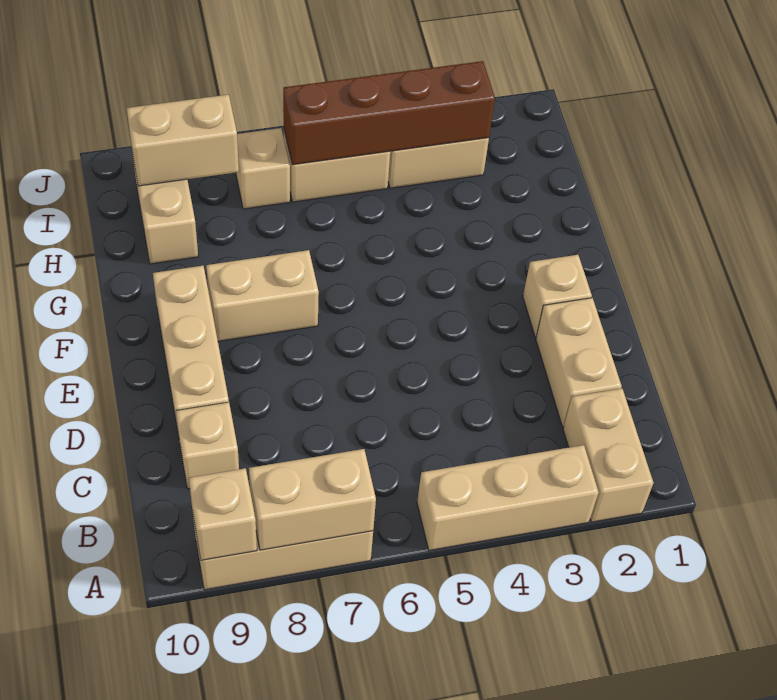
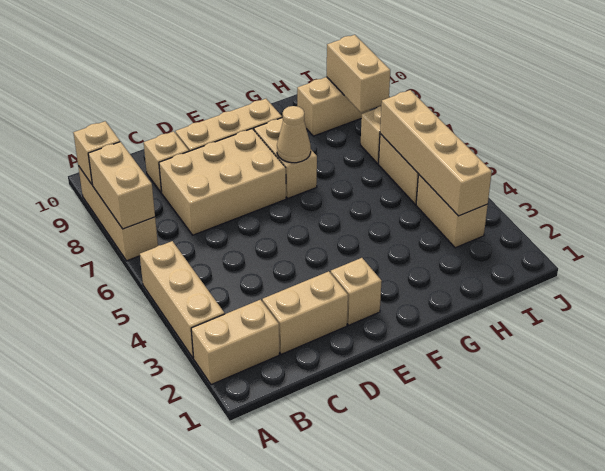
none -> tan 2x3 brick [159,129,286,235]
none -> tan 1x1 cone [277,106,311,163]
brown 1x4 brick [283,61,495,165] -> tan 1x4 brick [380,90,492,216]

